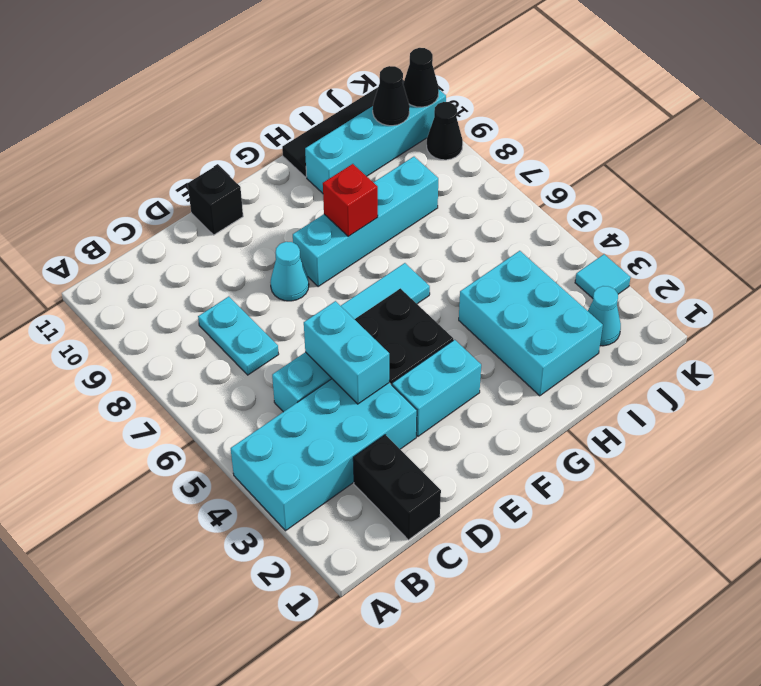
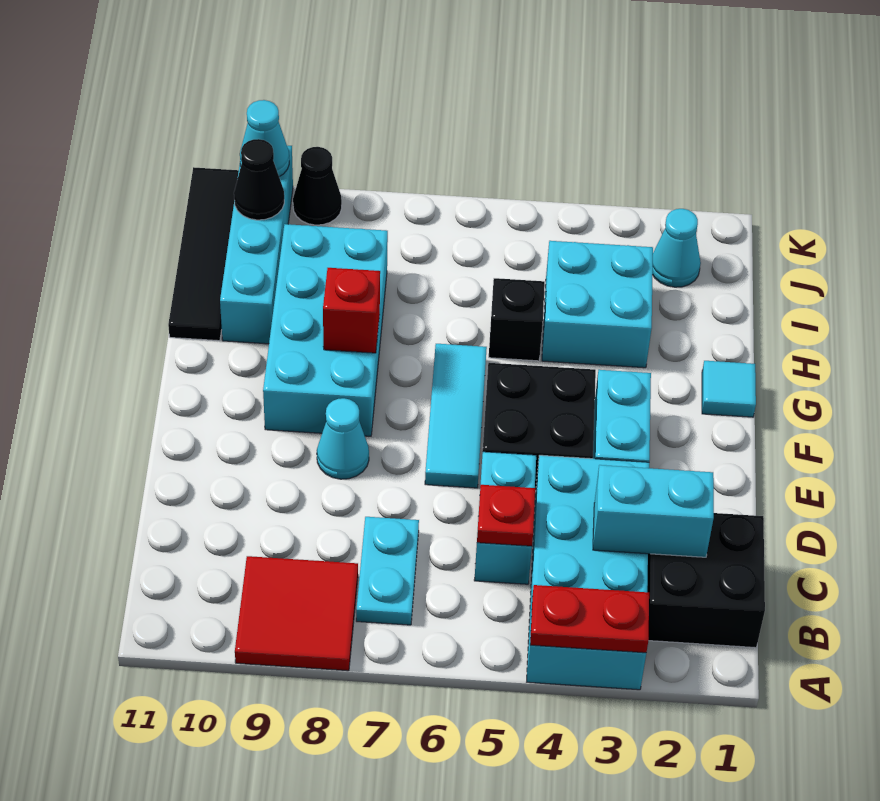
none -> red 1x2 plate [530,585,649,653]
none -> red 2x2 tile [235,556,358,671]
black 1x2 brick [353,435,441,540] -> black 2x2 brick [647,513,765,648]
none -> red 1x1 plate [477,485,535,546]
cyan 1x2 plate [198,297,279,375] -> cyan 1x2 plate turned to [356,517,419,625]
cyan 1x2 brick [304,301,389,404] -> cyan 1x2 brick moved to [593,465,714,557]
black 1x1 brick [188,165,243,235] -> black 1x1 brick moved to [489,278,545,361]
cyan 1x4 brick [293,157,438,287] -> cyan 2x4 brick [263,224,388,436]
cyan 2x3 brick [459,251,603,396] -> cyan 2x2 brick [542,241,653,368]
cyan 1x1 tile [575,254,631,298] -> cyan 1x1 tile moved to [702,361,756,417]
black 1x1 cone [403,48,439,107] -> cyan 1x1 cone [240,100,289,177]

